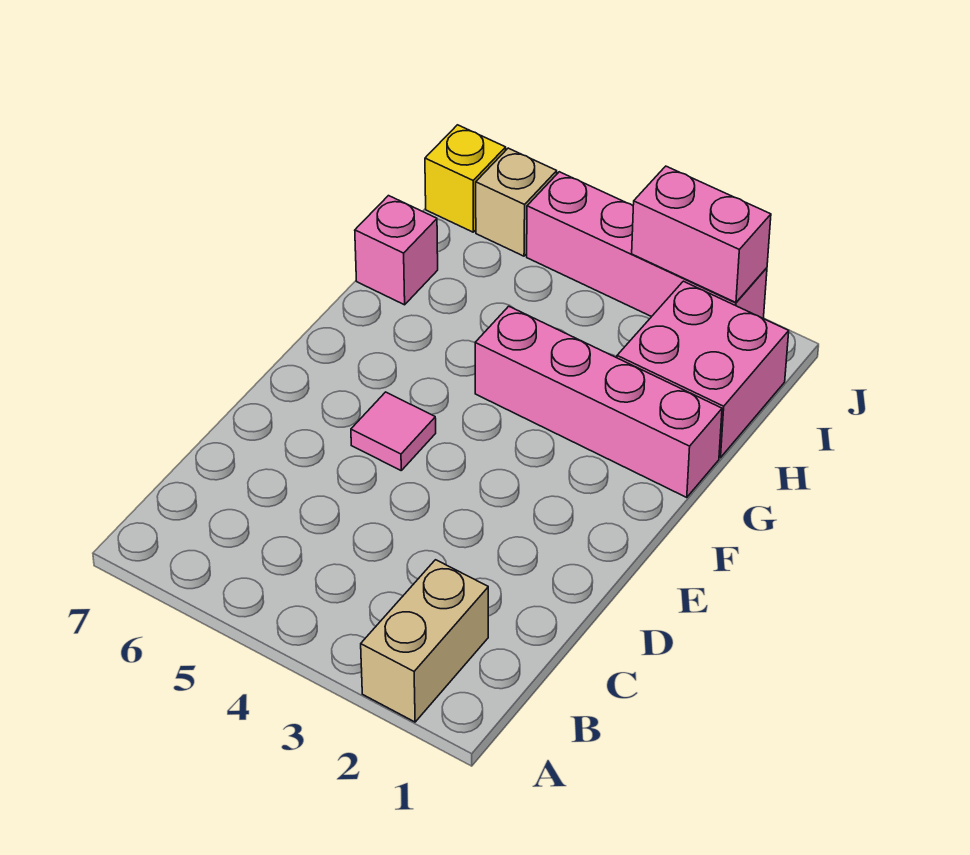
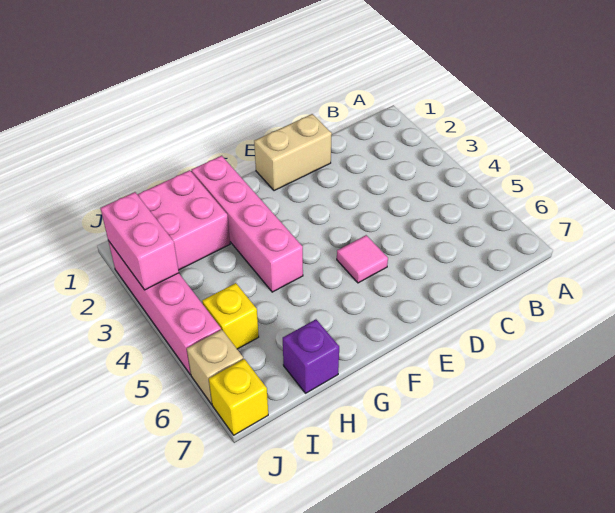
tan 1x2 brick [361,560,488,722] -> tan 1x2 brick moved to [254,114,332,191]
pink 1x1 brick [355,196,438,305] -> purple 1x1 brick [283,319,339,393]
none -> yellow 1x1 brick [202,283,259,349]

